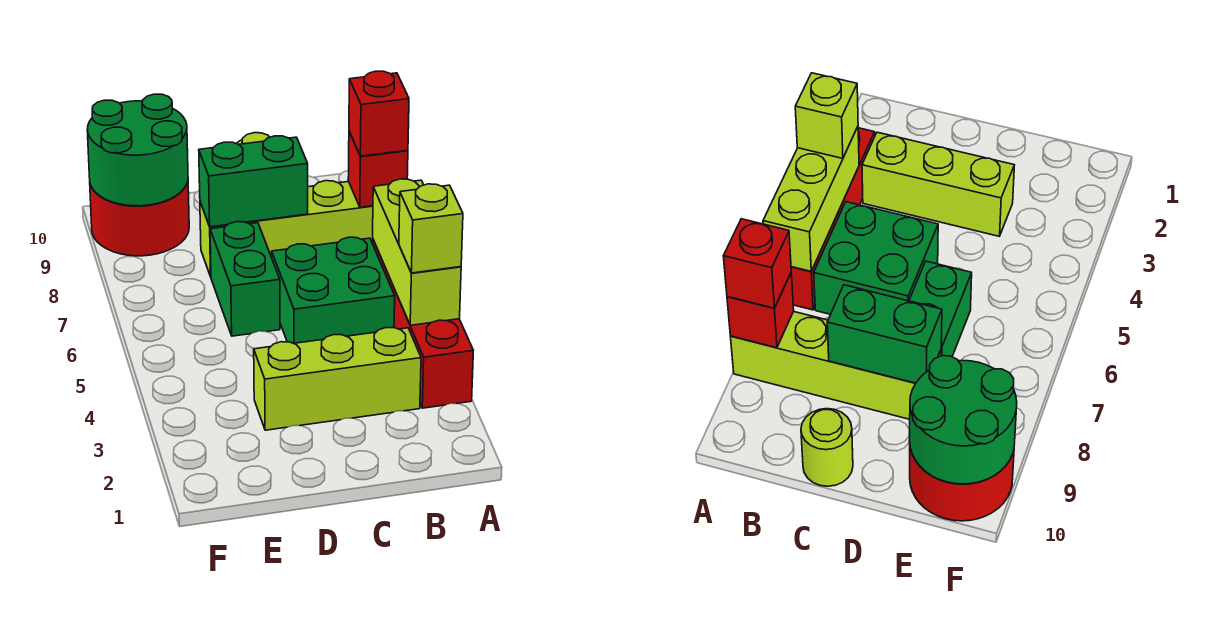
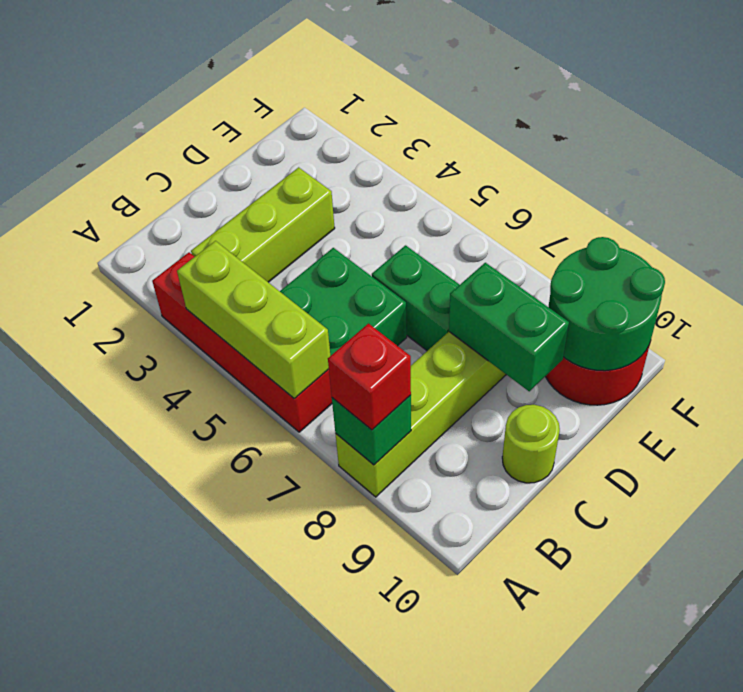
lime 1x1 brick [399,184,463,273] -> none
red 1x1 brick [348,132,408,207] -> green 1x1 brick [332,395,411,465]
green 1x2 brick [199,136,308,227] -> green 1x2 brick turned to [449,263,569,391]

